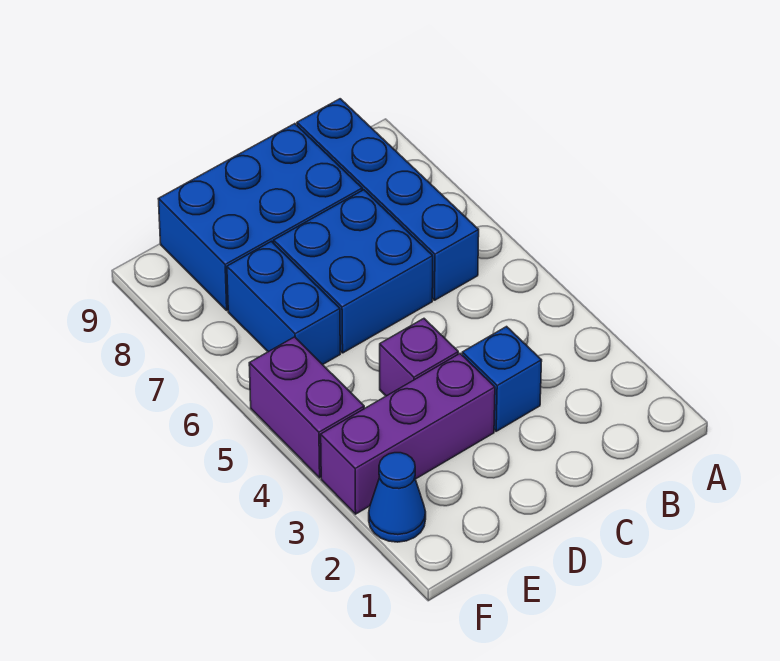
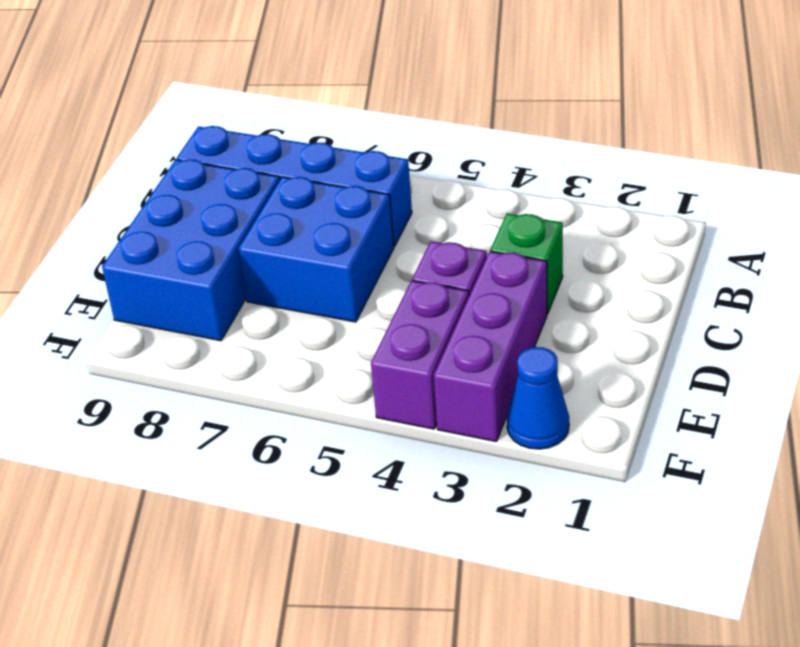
blue 1x1 brick [462,327,542,431] -> green 1x1 brick [490,213,563,314]
blue 1x2 brick [227,241,340,365] -> none
purple 1x2 brick [249,337,364,478] -> purple 1x2 brick turned to [371,281,469,429]

